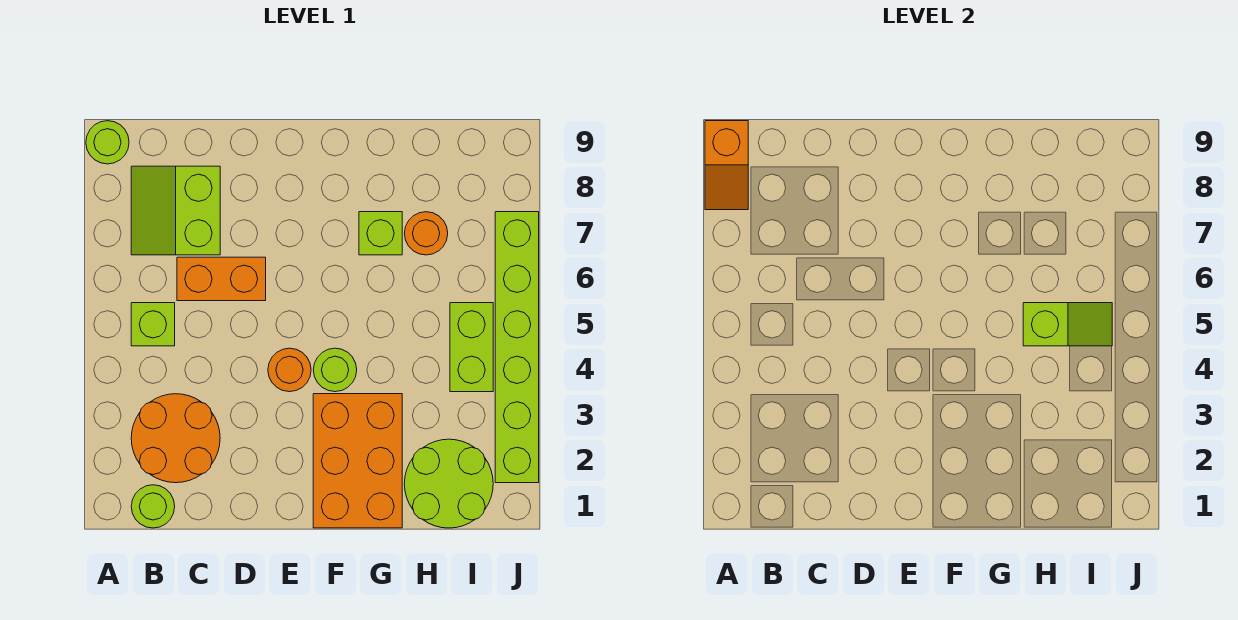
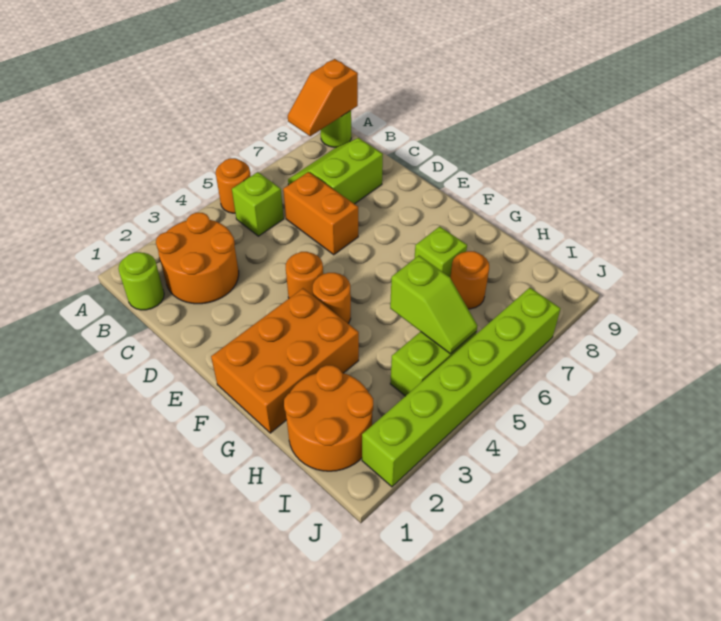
none -> orange 1x1 round brick [216,158,251,213]
lime 1x1 round brick [313,348,357,392] -> orange 1x1 round brick [313,273,351,323]
lime 2x2 round brick [404,439,493,528] -> orange 2x2 round brick [284,365,373,471]

